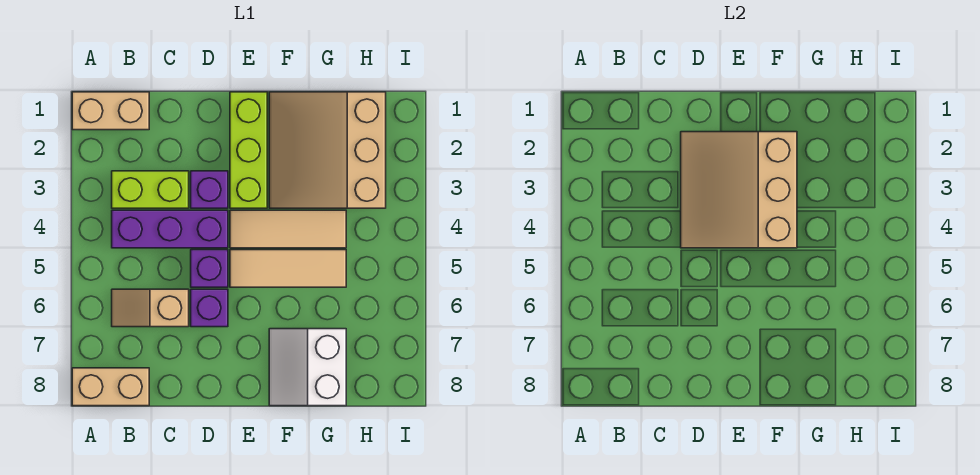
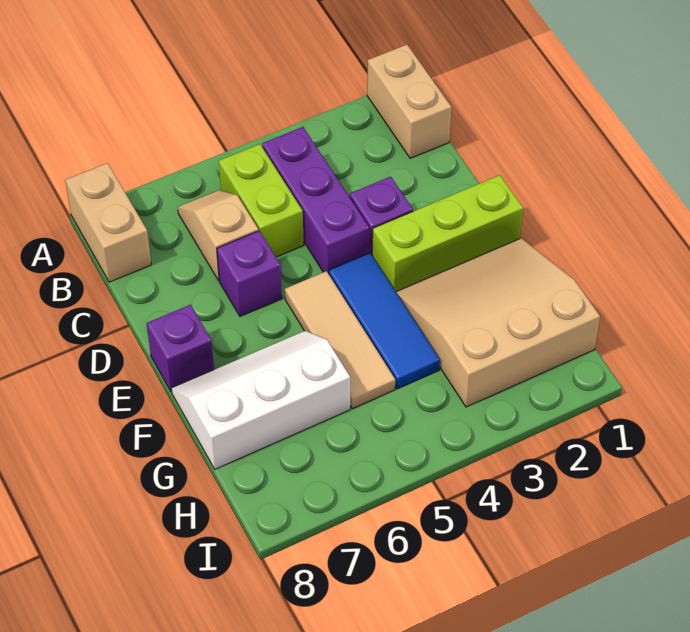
lime 1x2 brick [112,171,189,208] -> lime 1x2 brick moved to [219,144,304,257]
tan 3x3 slope [681,132,797,248] -> none
purple 1x1 brick [191,250,228,287] -> purple 1x1 brick moved to [147,305,214,392]
tan 1x3 tile [230,210,346,248] -> blue 1x3 tile [329,253,440,389]
white 2x2 slope [269,329,346,406] -> white 2x3 slope [171,331,350,469]

